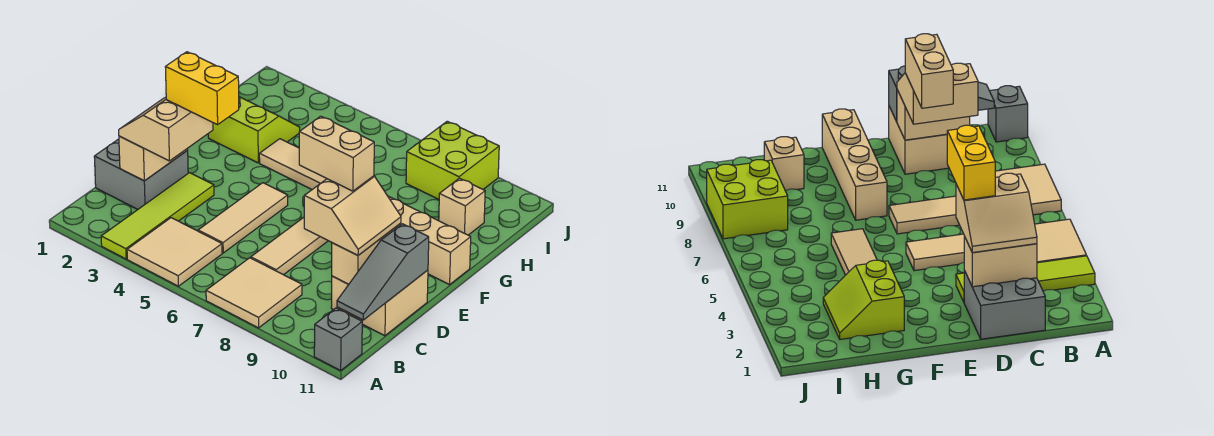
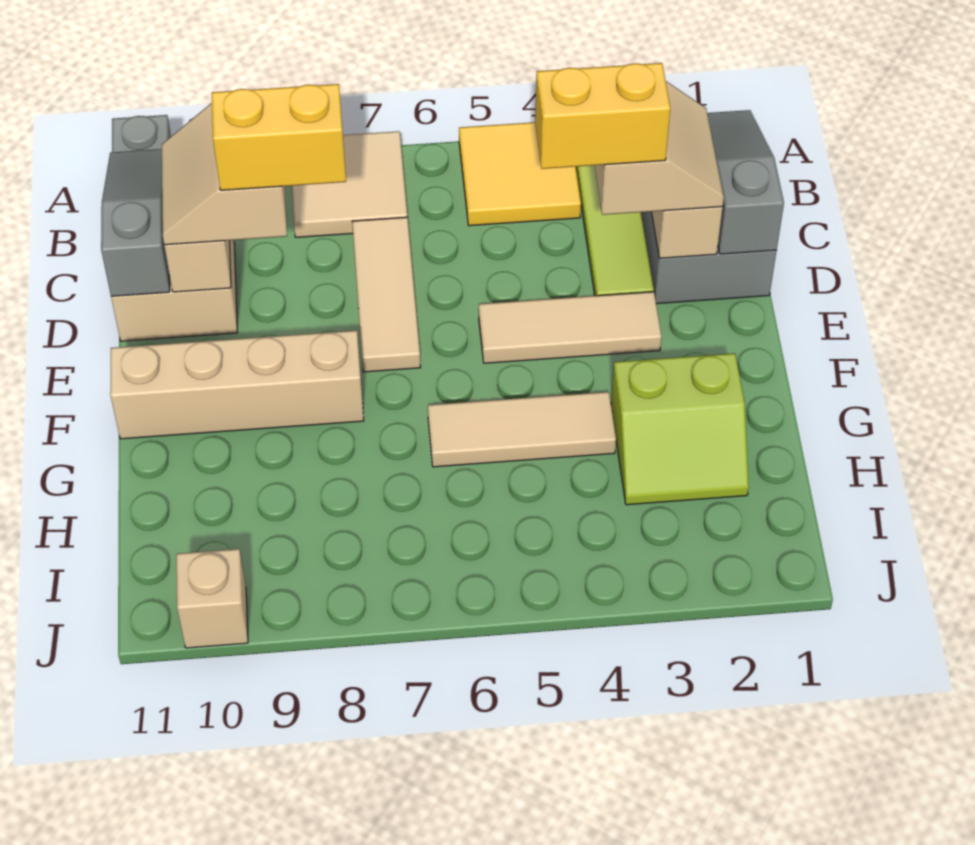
tan 2x2 tile [127,218,222,286] -> yellow 2x2 tile [459,122,581,226]
none -> grey 1x3 slope [707,110,784,254]
tan 1x3 tile [198,183,288,253] -> tan 1x3 tile turned to [479,292,662,363]
tan 1x2 brick [299,116,374,191] -> yellow 1x2 brick [212,84,346,190]
tan 1x1 brick [439,178,485,235] -> tan 1x1 brick moved to [176,549,248,648]
lime 2x2 brick [406,121,499,199] -> none

